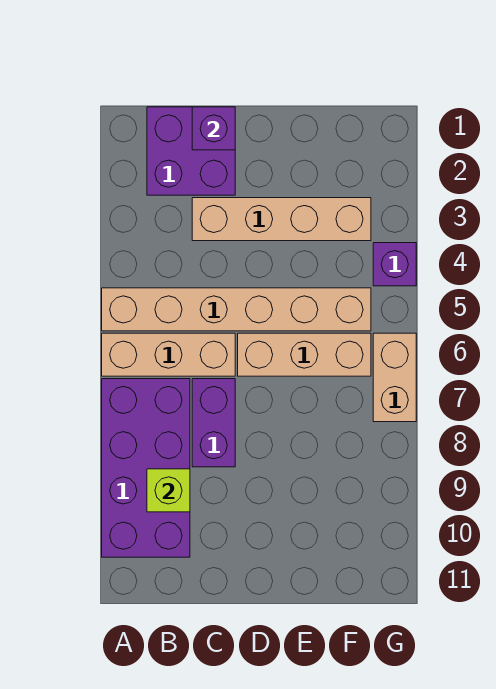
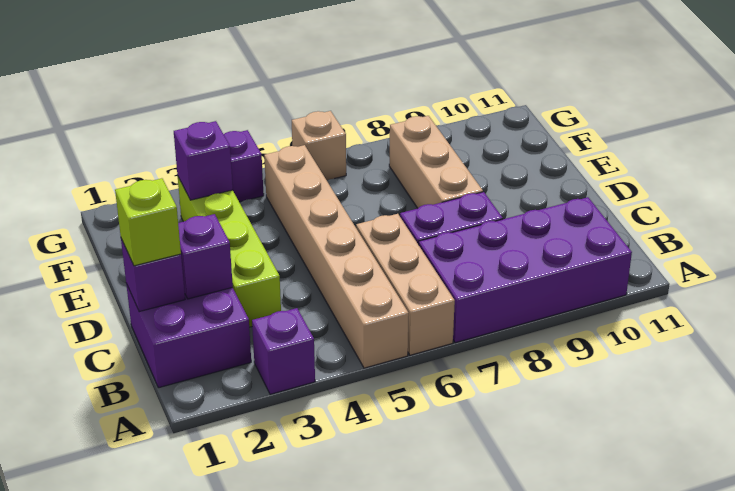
none -> purple 1x1 brick [252,308,315,394]
lime 1x1 brick [147,469,190,512] -> lime 1x1 brick moved to [115,178,181,266]
none -> purple 1x1 brick [178,214,233,299]
tan 1x4 brick [192,198,371,241] -> lime 1x4 brick [178,177,281,327]
tan 1x3 brick [238,333,371,376] -> tan 1x3 brick moved to [389,116,483,208]
none -> purple 1x1 brick [174,121,233,200]
tan 1x2 brick [373,333,416,422] -> tan 1x1 brick [292,111,346,180]

